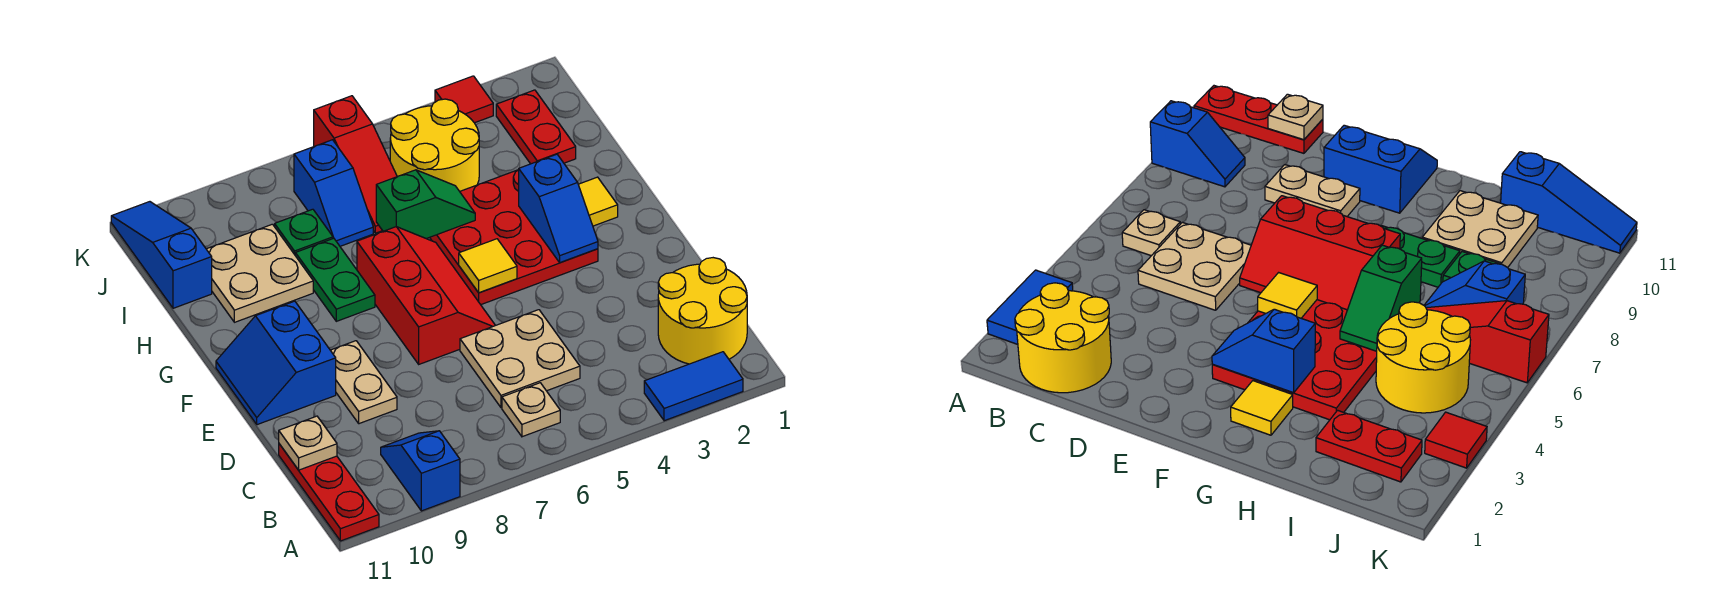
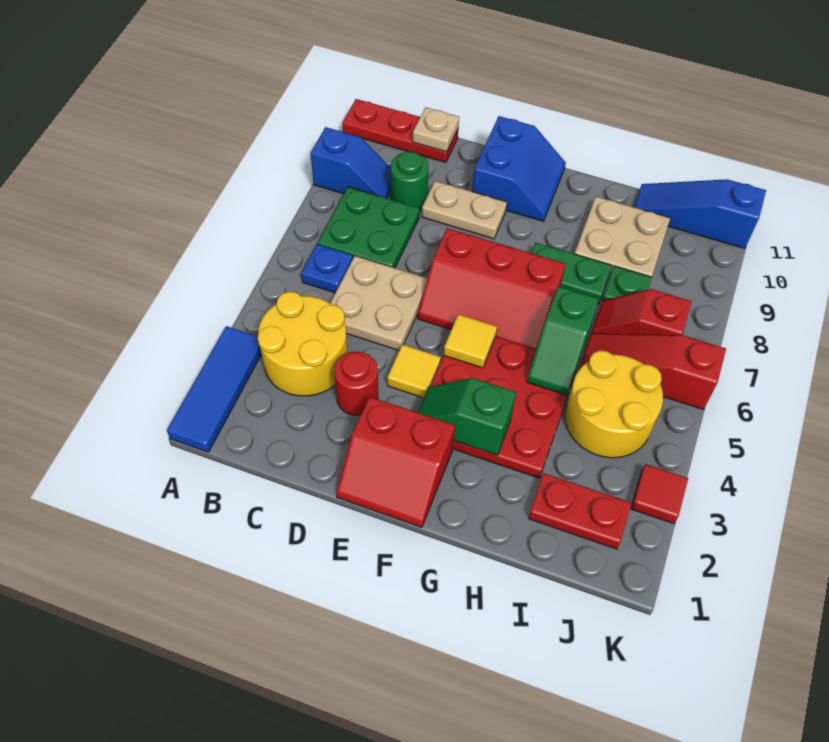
blue 1x2 tile [644,352,743,421] -> blue 1x3 tile [167,326,262,452]
yellow 2x2 round brick [658,258,747,364] -> yellow 2x2 round brick moved to [258,292,347,396]
tan 1x1 plate [502,383,560,437] -> blue 1x1 plate [301,244,353,293]
none -> green 2x2 plate [318,187,420,268]
none -> green 1x1 round brick [391,152,429,209]
none -> red 1x1 round brick [334,351,378,415]
none -> red 2x2 slope [336,397,455,527]
blue 2x2 slope [216,301,336,425] -> blue 2x2 slope turned to [472,116,566,221]
blue 1x2 slope [519,154,598,262] -> green 1x2 slope [418,378,516,455]
yellow 1x1 tile [578,177,618,226] -> yellow 1x1 tile moved to [387,344,441,398]
blue 1x2 slope [294,140,373,246] -> red 1x2 slope [591,289,692,335]
blue 1x3 slope [111,202,212,308] -> blue 1x3 slope turned to [634,179,766,249]

